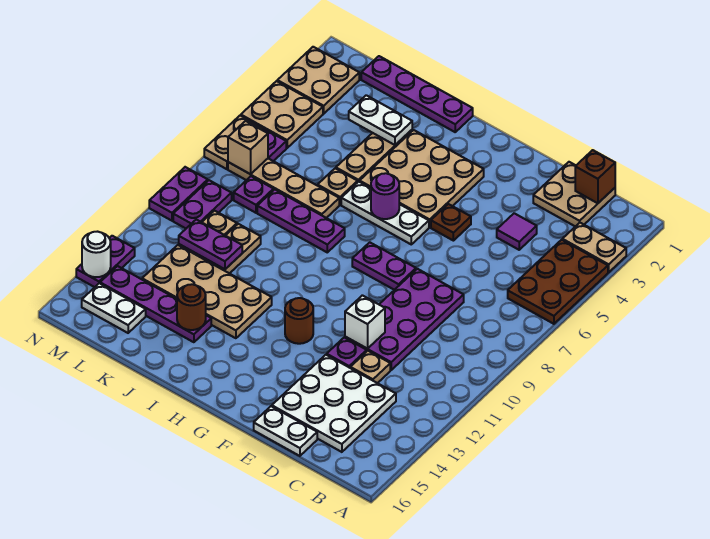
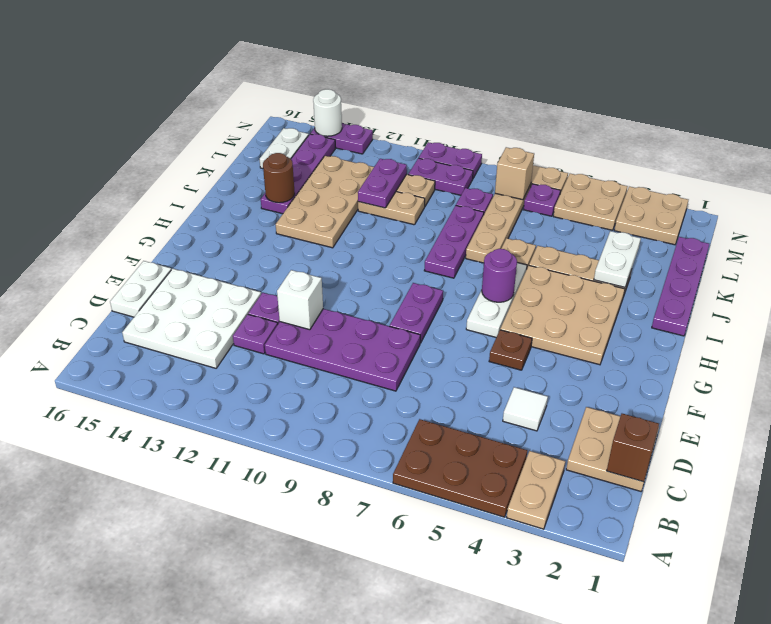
purple 1x1 tile [497,213,537,250] -> white 1x1 tile [503,387,548,431]
tan 1x1 plate [350,351,390,383] -> purple 1x1 plate [233,314,278,354]
brown 1x1 round brick [285,298,313,344] -> none

